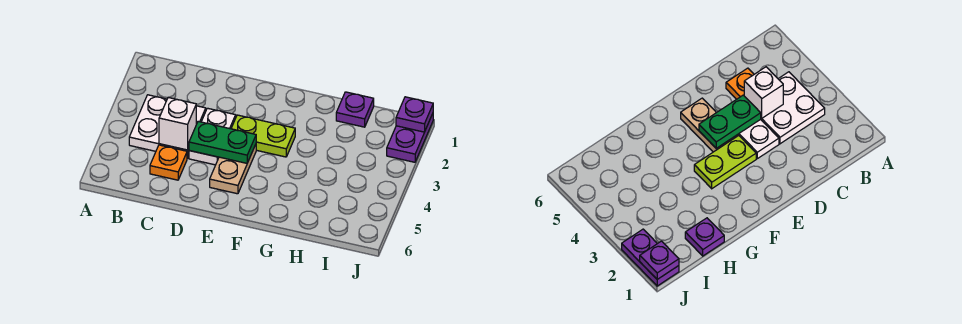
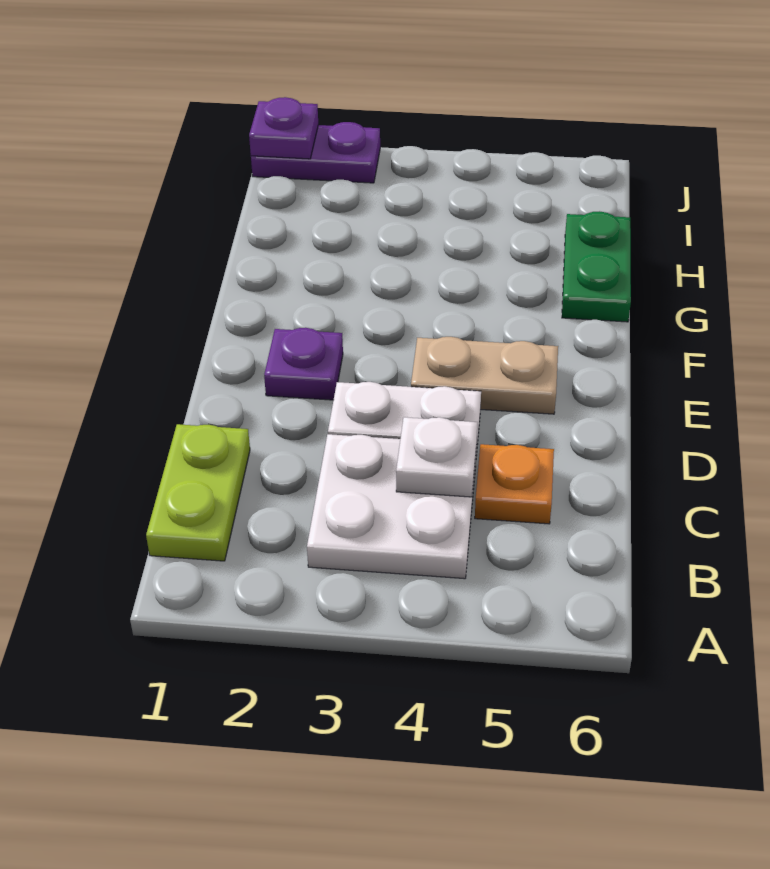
white 1x1 brick [159,97,196,150] -> white 1x1 plate [396,417,477,497]
green 1x2 plate [189,121,256,163] -> green 1x2 plate moved to [562,211,631,322]
lime 1x2 plate [231,115,295,157] -> lime 1x2 plate moved to [146,424,250,561]
purple 1x1 plate [336,92,374,127] -> purple 1x1 plate moved to [264,328,343,400]

